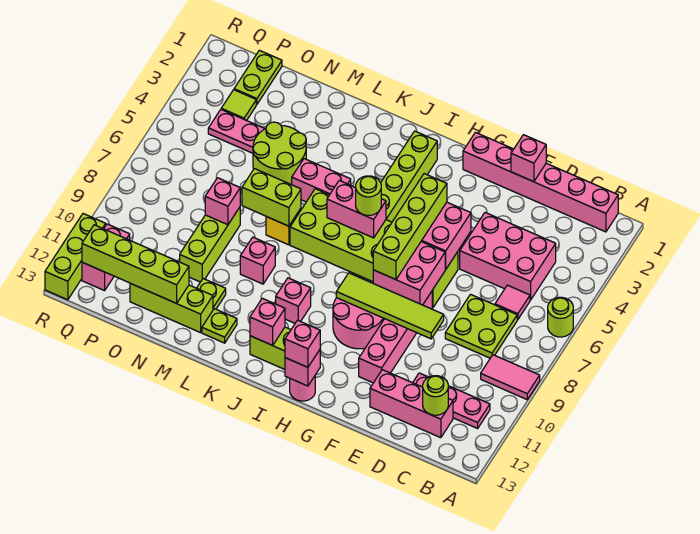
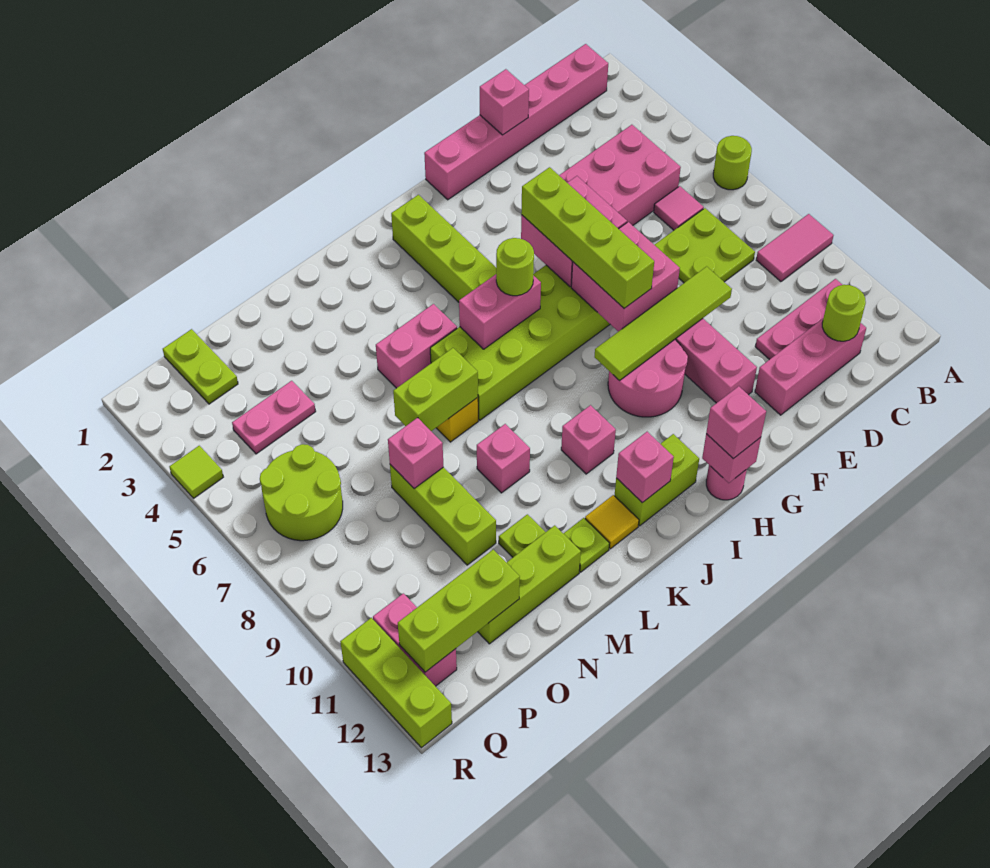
none -> yellow 1x1 tile [585,495,639,549]
lime 2x2 round brick [253,122,306,185] -> lime 2x2 round brick moved to [260,444,343,541]
lime 1x4 brick [82,225,189,303] -> lime 1x3 brick [398,550,520,672]
lime 1x1 tile [221,90,256,121] -> lime 1x1 tile moved to [169,446,223,498]

